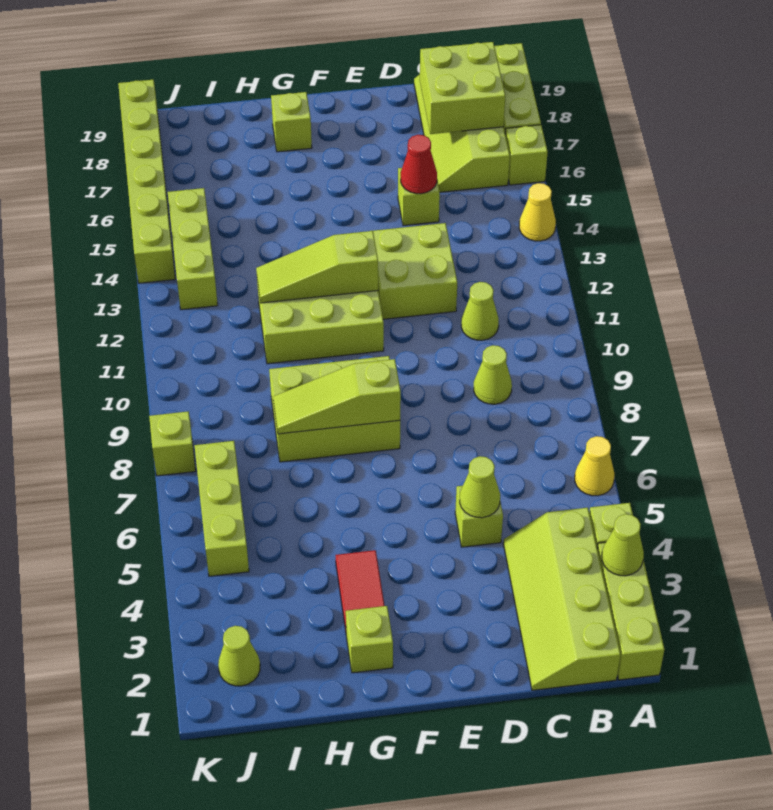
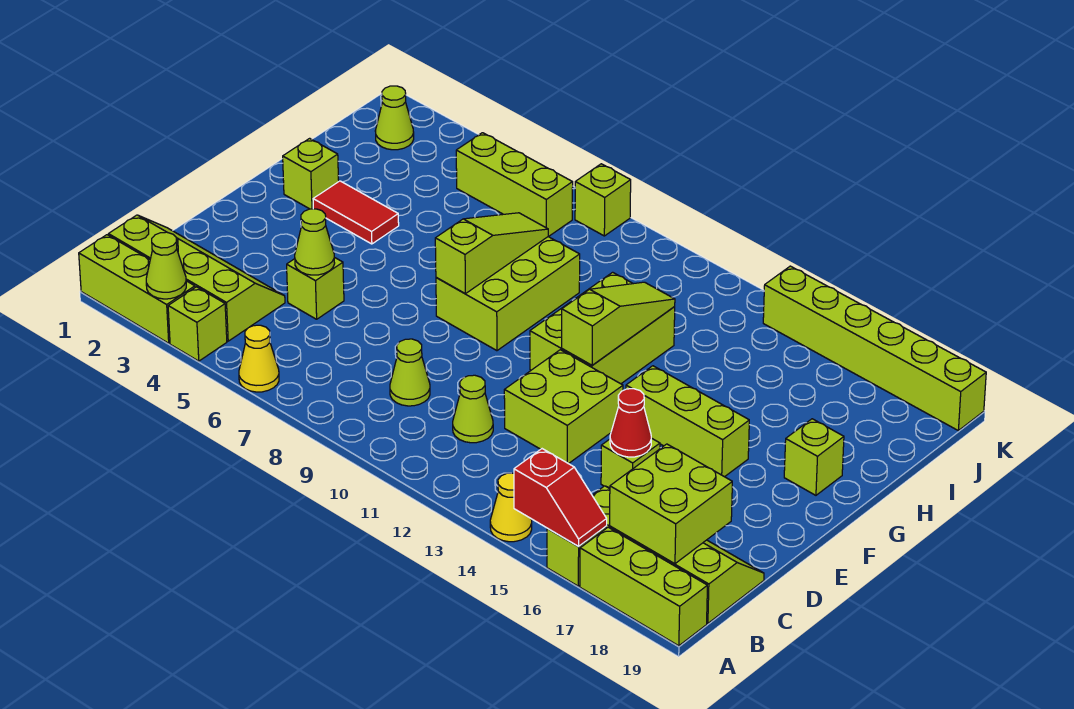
none -> red 1x2 slope [514,449,607,547]
lime 1x3 brick [168,188,218,310] -> lime 1x3 brick moved to [626,366,749,477]

